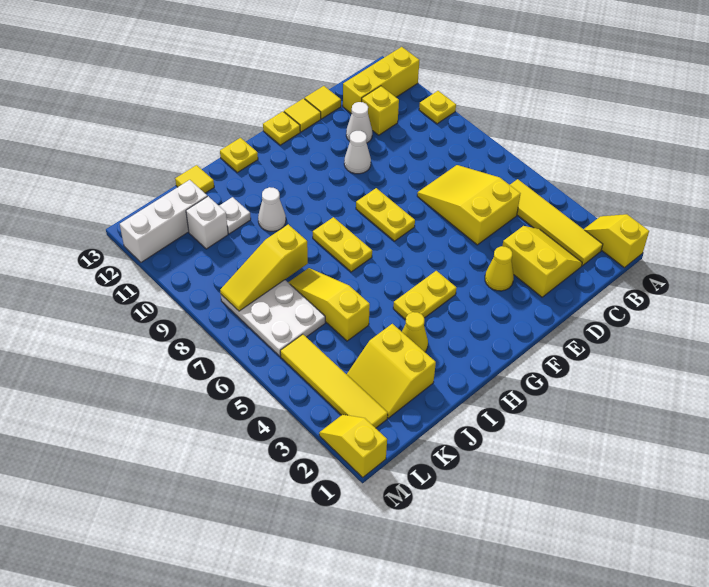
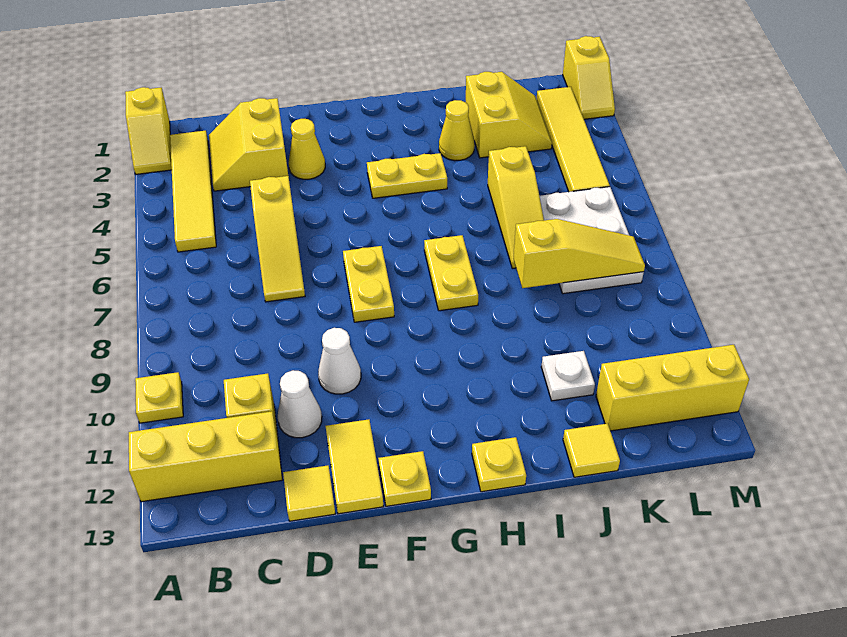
yellow 2x3 slope [417,165,520,245] -> yellow 1x3 slope [250,176,305,302]
yellow 1x1 tile [284,99,321,132] -> yellow 1x2 tile [326,419,383,514]
white 1x1 cone [258,187,286,231] -> none
white 1x1 brick [186,196,228,249] -> none
white 1x3 brick [120,180,207,262] -> yellow 1x3 brick [596,345,749,431]

